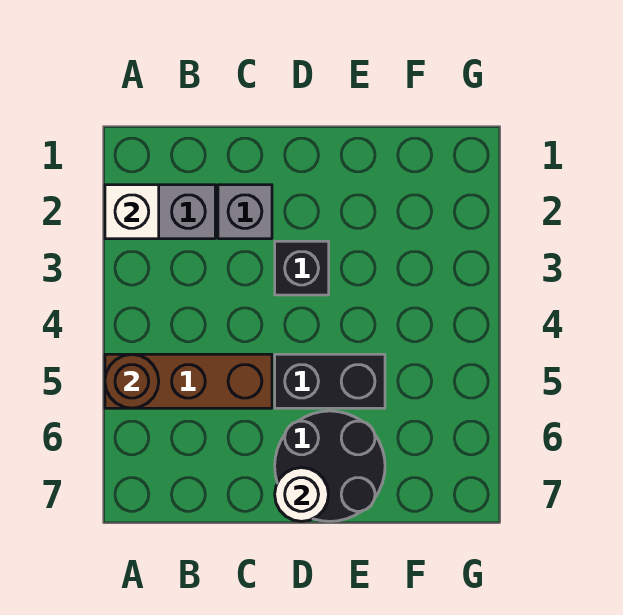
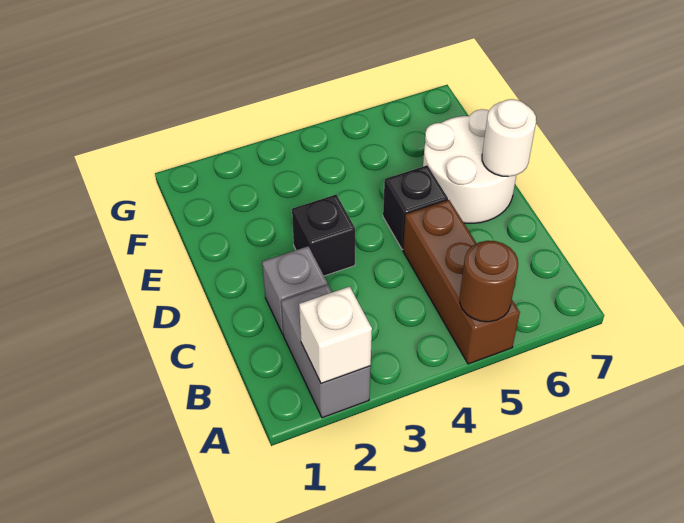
black 1x2 brick [275,354,385,408] -> black 1x1 brick [383,165,448,250]
black 2x2 round brick [275,411,385,521] -> white 2x2 round brick [423,109,516,223]

